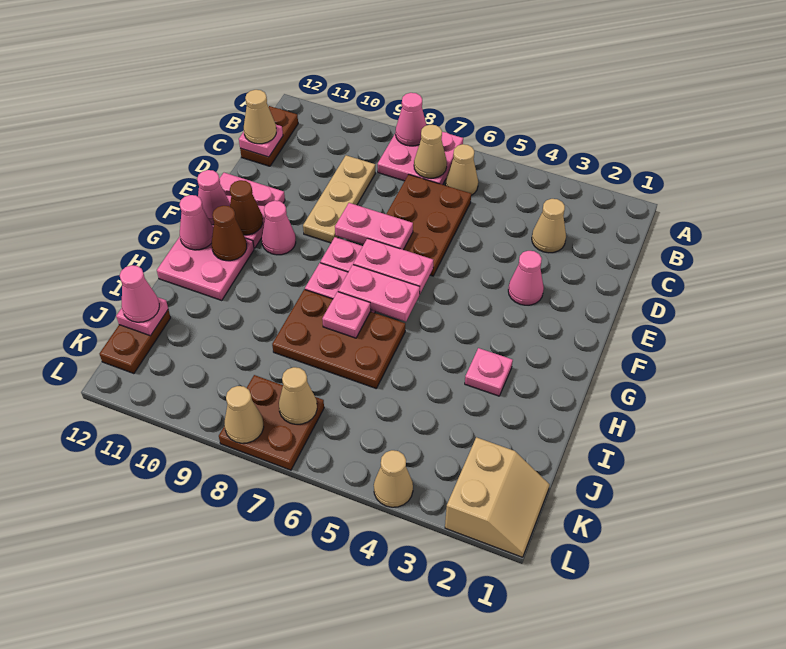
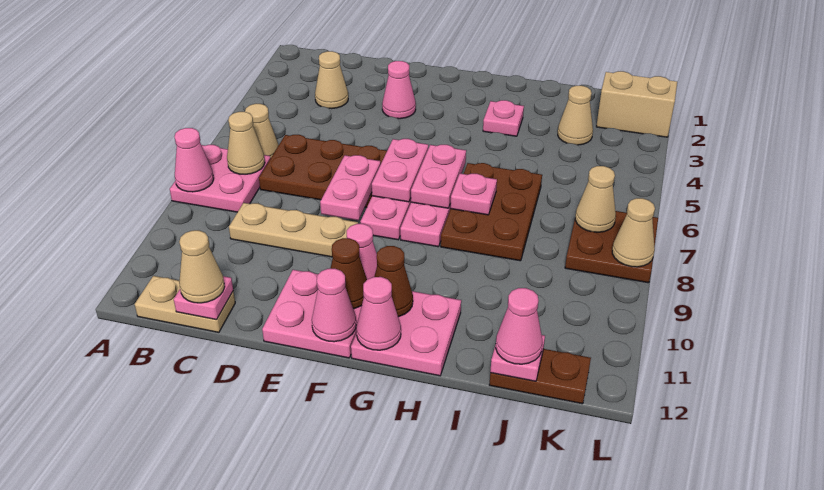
brown 1x2 plate [240,106,298,166] -> tan 1x2 plate [135,276,235,332]
tan 1x1 cone [374,450,413,507] -> tan 1x1 cone moved to [558,86,593,145]

